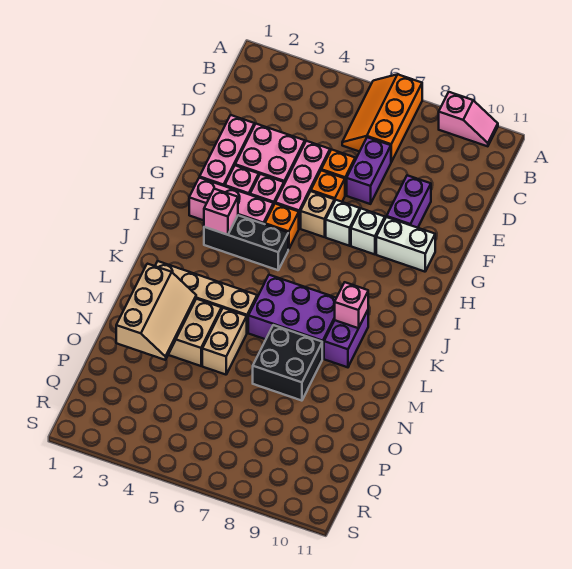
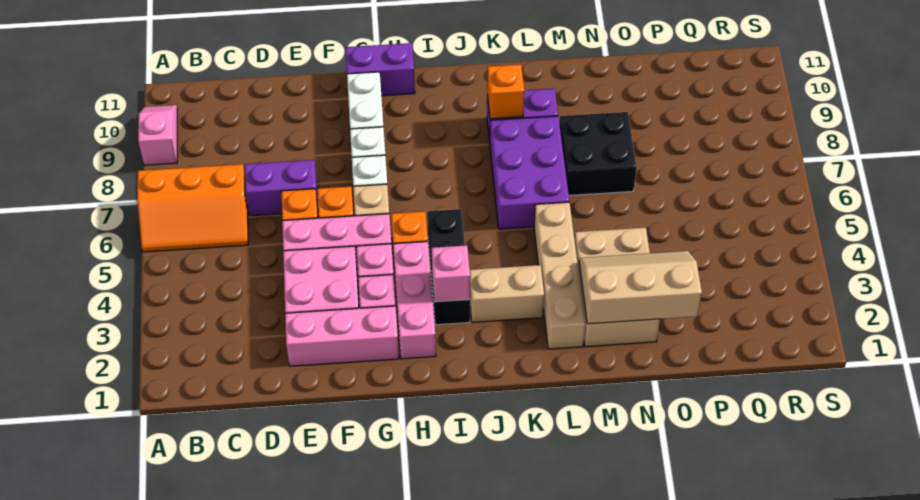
purple 1x2 brick [387,175,431,228] -> purple 1x2 brick moved to [346,43,415,96]
pink 1x1 brick [335,282,368,328] -> orange 1x1 brick [487,64,524,119]
tan 1x2 brick [202,308,247,375] -> tan 1x2 brick moved to [470,265,544,322]

